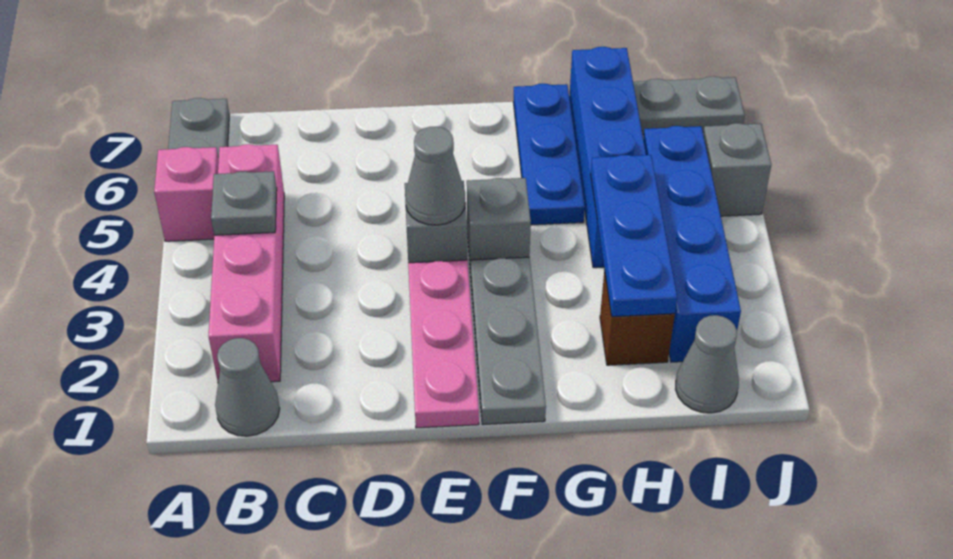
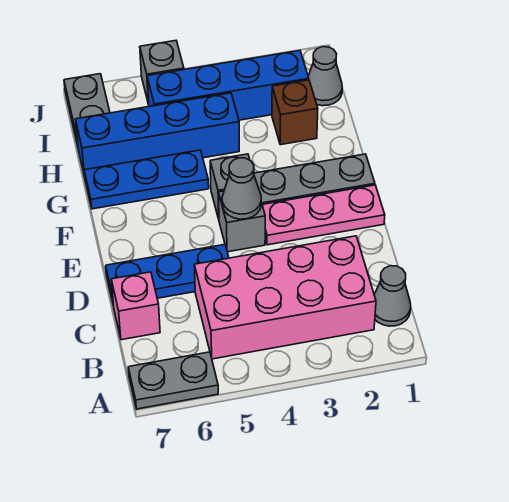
pink 1x1 brick [154,147,219,241] -> pink 1x1 brick moved to [111,272,160,340]
pink 1x4 brick [208,144,284,382] -> pink 2x4 brick [194,236,376,359]
grey 1x1 plate [211,171,277,235] -> none
blue 1x3 plate [591,155,677,317] -> blue 1x3 plate moved to [106,245,229,306]

